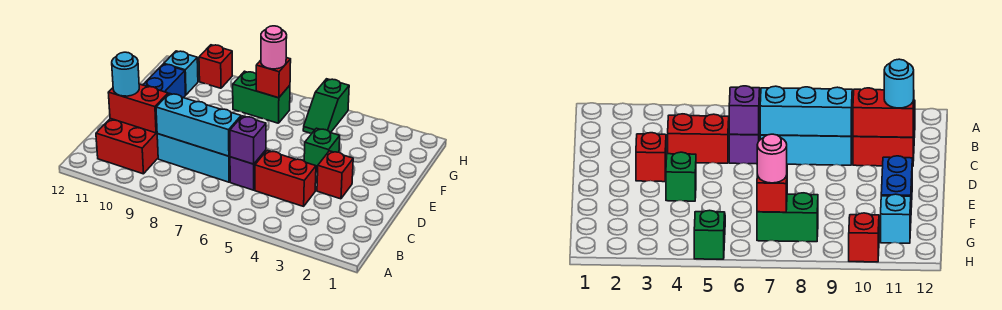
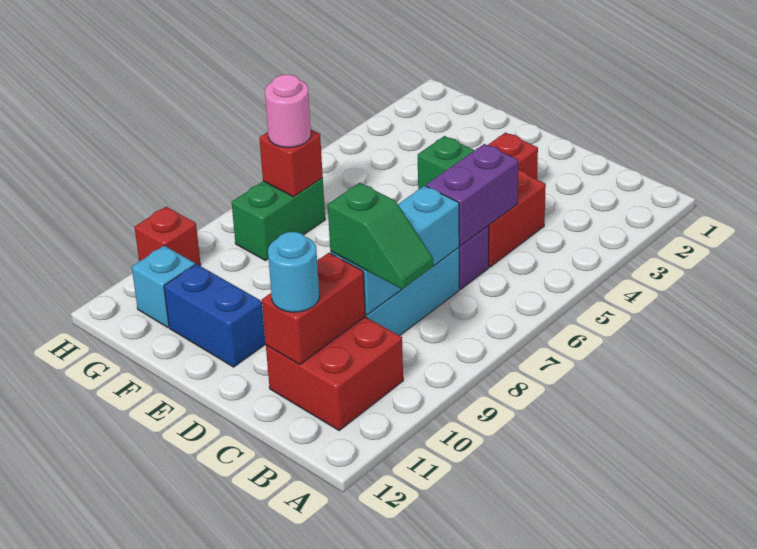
purple 1x1 brick [230,116,266,164] -> purple 1x2 brick [426,144,518,246]
green 1x2 slope [303,79,349,134] -> green 1x2 slope moved to [328,183,433,289]

